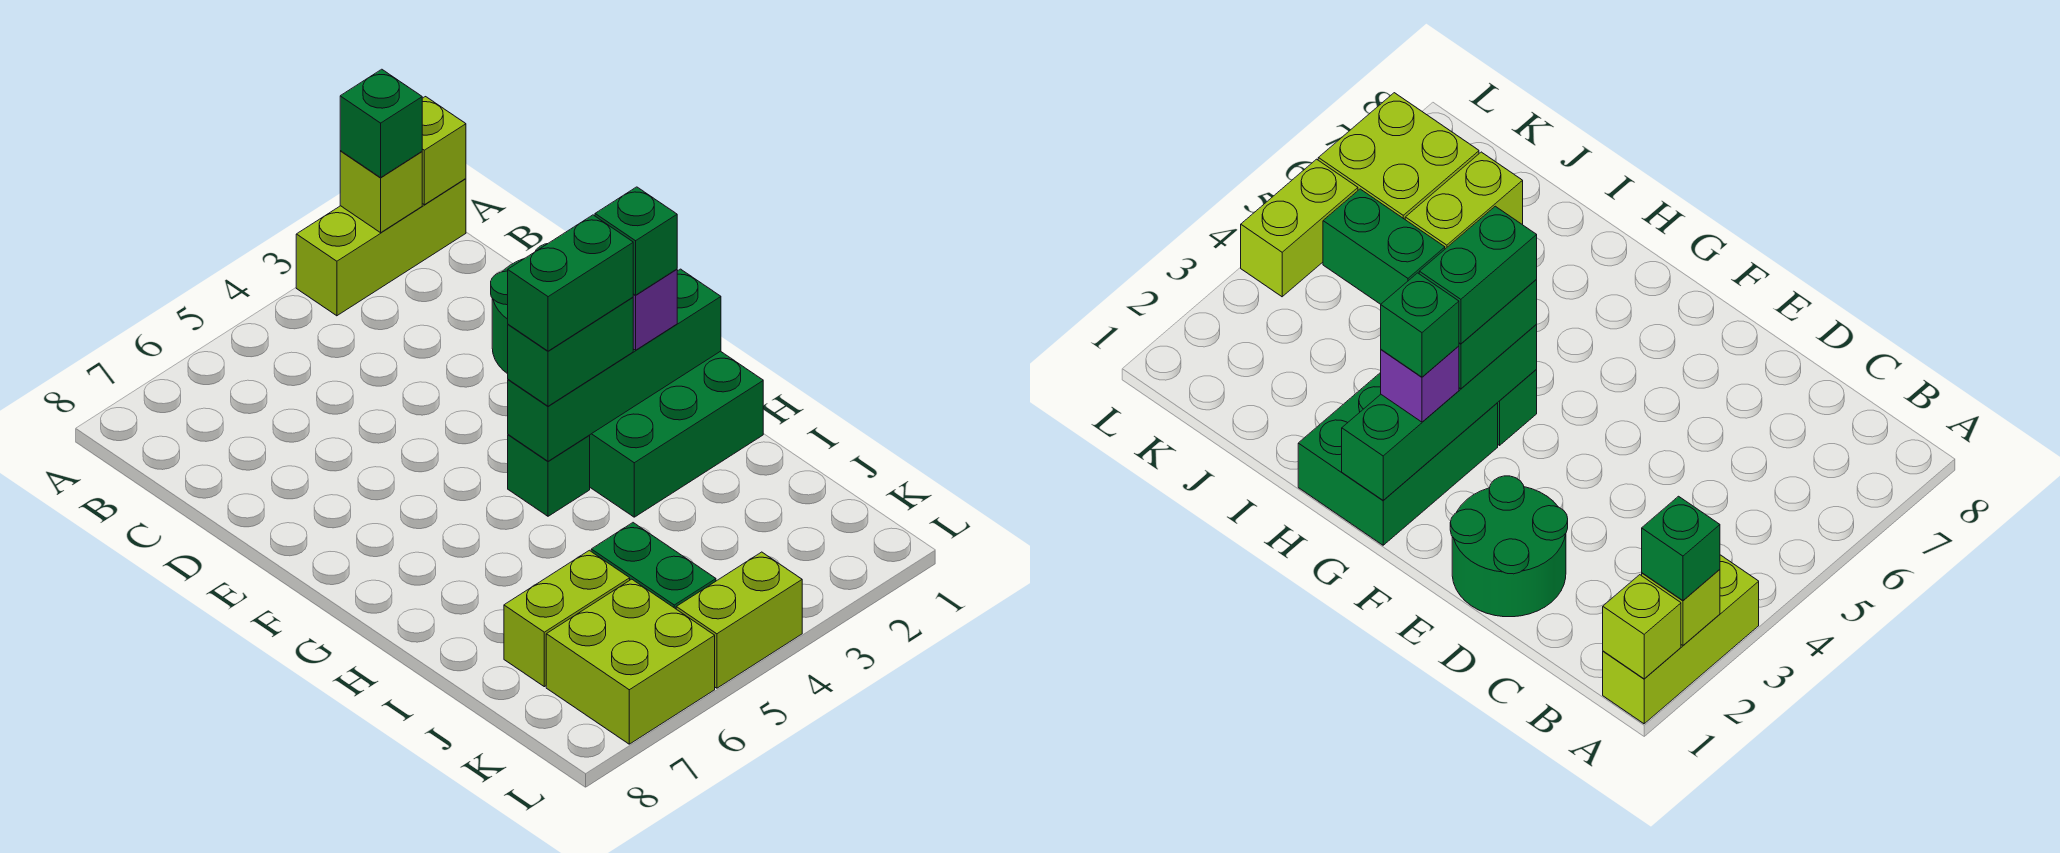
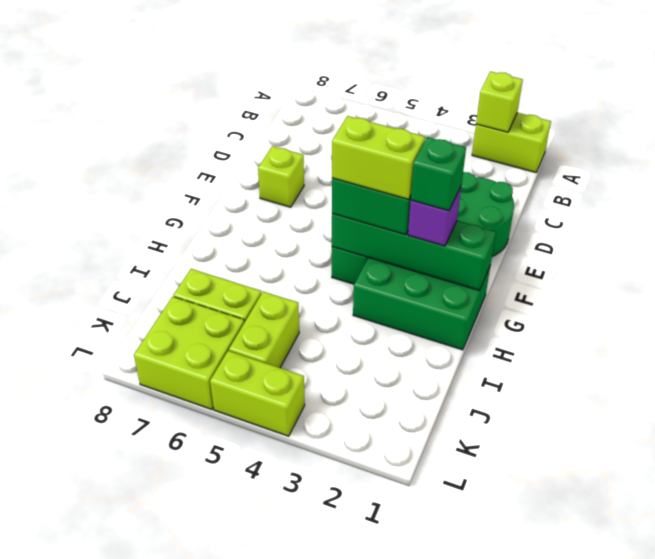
lime 1x3 brick [296,179,466,316] -> lime 1x2 brick [472,113,551,172]
lime 1x1 brick [422,97,466,205] -> lime 1x1 brick moved to [258,146,304,207]
green 1x1 brick [340,69,422,177] -> none
green 1x2 brick [508,215,633,351] -> lime 1x2 brick [332,116,425,199]
green 1x2 brick [591,523,716,609] -> lime 1x2 brick [229,291,299,368]

